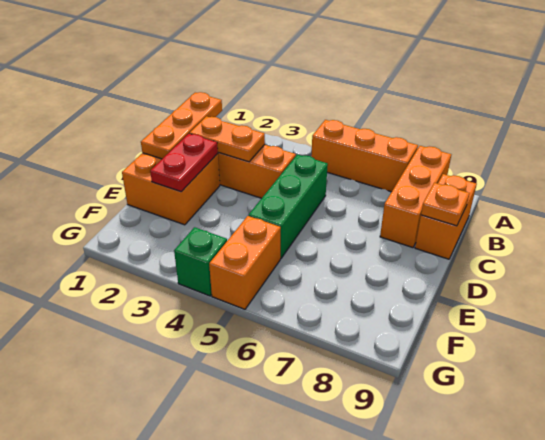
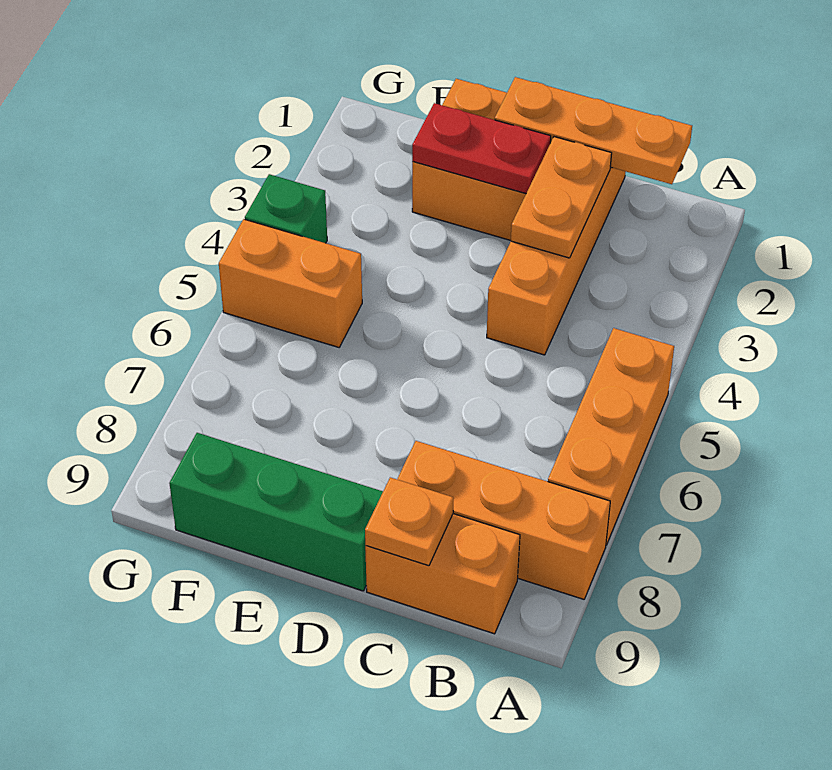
green 1x3 brick [249,154,328,259] -> green 1x3 brick moved to [169,433,383,591]

